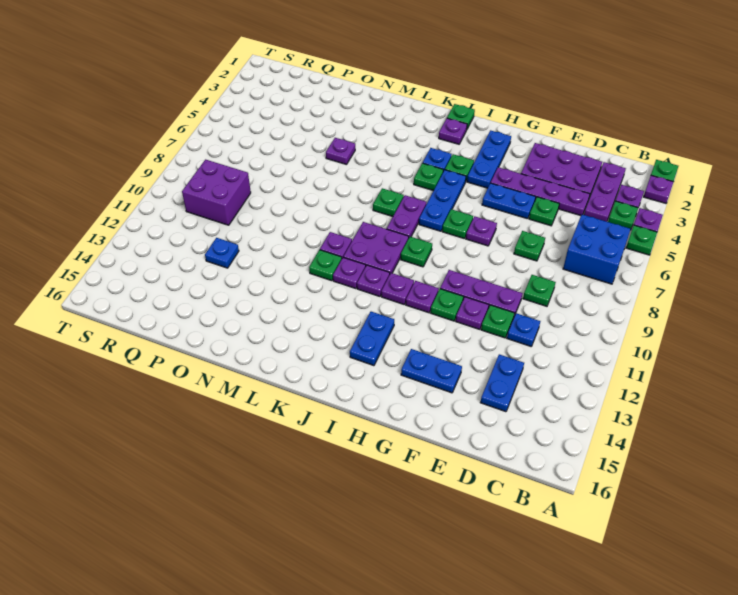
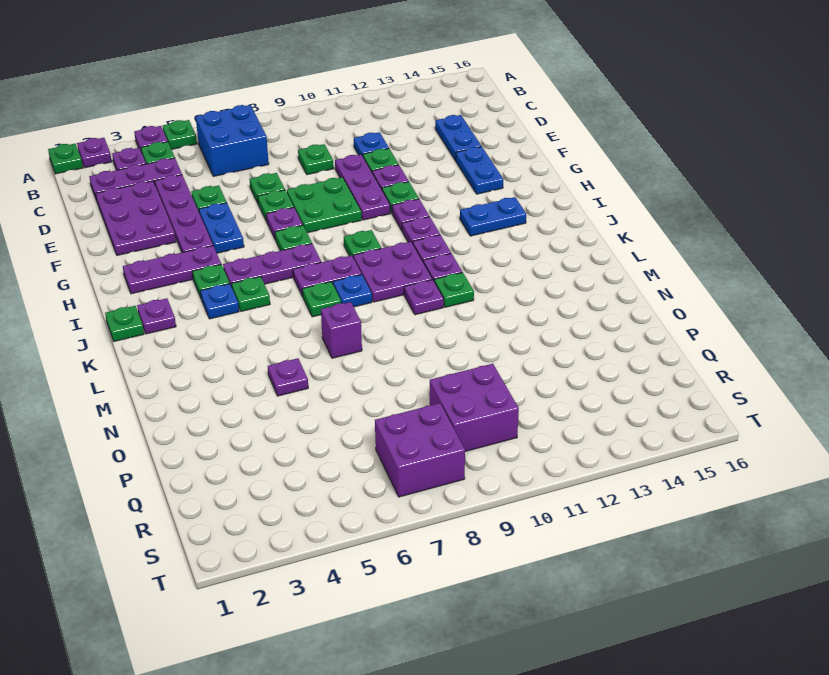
blue 1x2 plate [480,354,524,412] -> blue 1x2 plate turned to [435,115,481,160]
none -> green 1x1 plate [258,190,294,222]
none -> green 2x2 plate [287,177,362,233]
blue 1x3 plate [467,130,511,188] -> purple 1x3 plate [123,246,221,294]
blue 1x3 plate [419,170,466,231] -> purple 1x3 plate [223,244,321,286]
none -> purple 1x1 brick [321,302,362,358]
blue 1x1 plate [205,238,239,268] -> blue 1x1 plate moved to [333,275,372,307]
none -> purple 2x2 brick [375,403,465,497]

